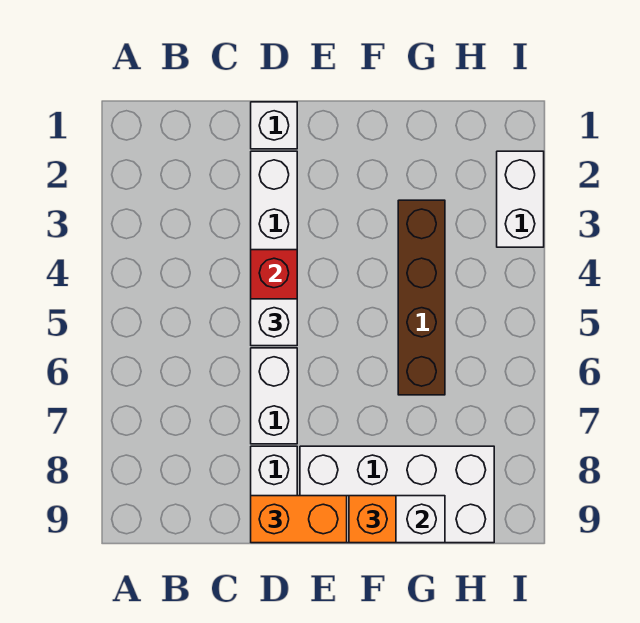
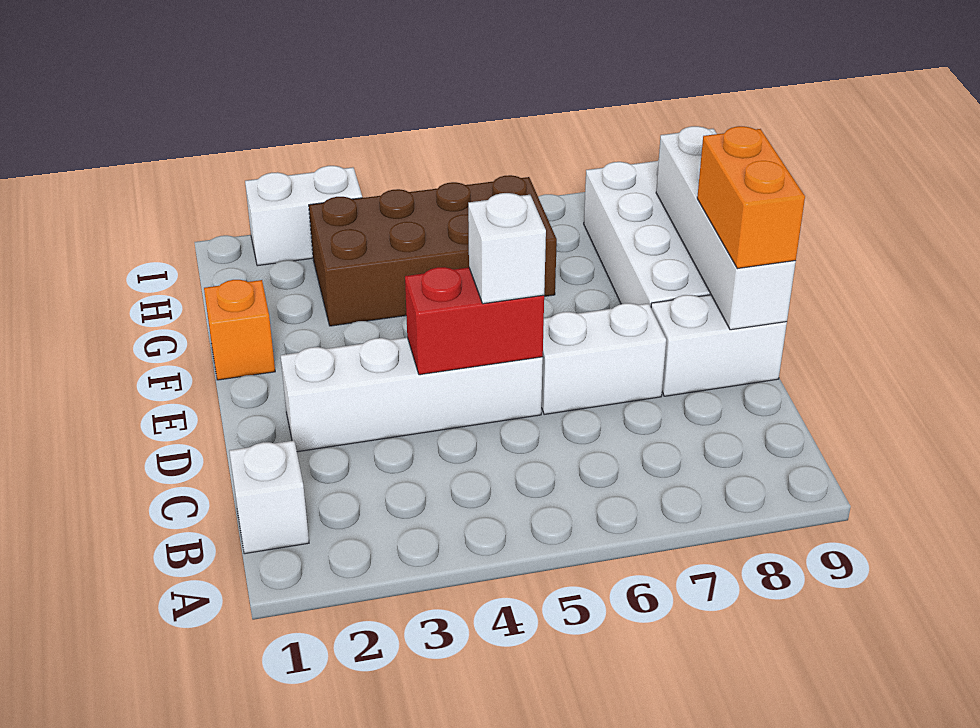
white 1x1 brick [251,102,297,149] -> white 1x1 brick moved to [229,441,309,554]
orange 1x1 brick [349,496,396,543] -> orange 1x1 brick moved to [204,280,275,380]
brown 1x4 brick [398,200,445,395] -> brown 2x4 brick [309,175,557,326]

